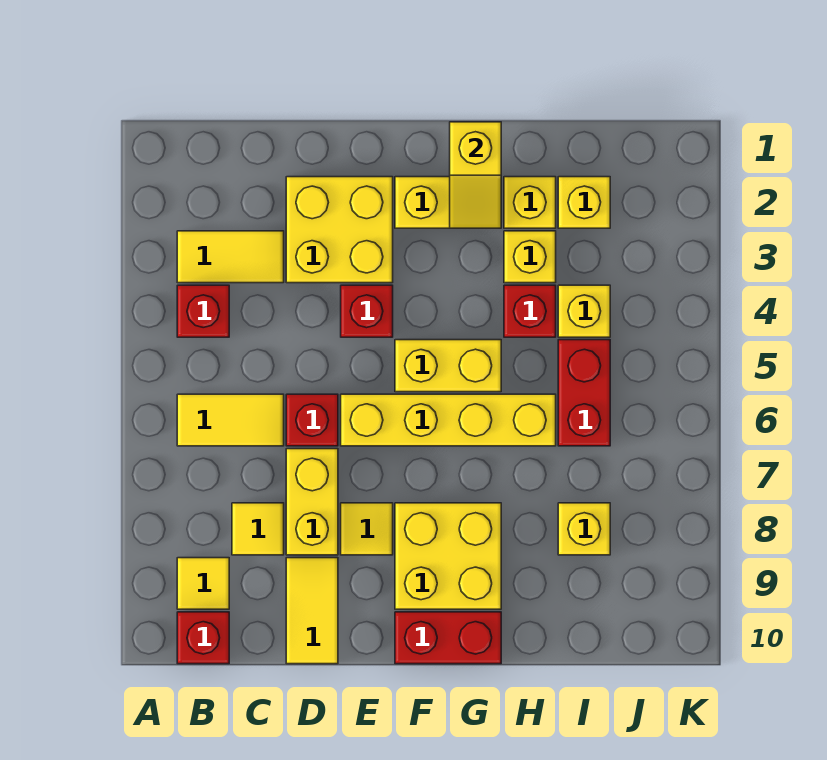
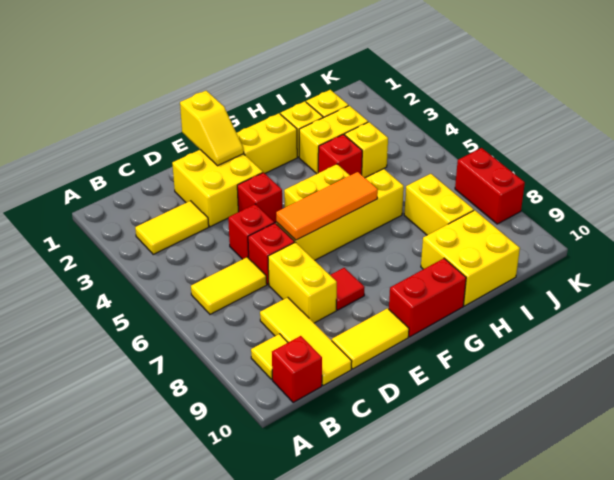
red 1x1 brick [177,285,229,337] -> red 1x1 brick moved to [228,204,274,259]
yellow 1x1 tile [232,503,284,555] -> yellow 1x3 tile [260,297,352,385]
yellow 1x2 tile [286,558,338,664] -> yellow 1x2 tile turned to [332,308,409,369]
none -> orange 1x3 tile [276,172,378,240]
yellow 1x1 tile [341,503,393,555] -> red 1x1 tile [330,268,365,310]
yellow 2x2 brick [395,503,501,609] -> yellow 2x2 brick moved to [421,210,520,306]
yellow 1x2 slope [450,122,501,228] -> yellow 1x2 slope moved to [180,91,244,166]
yellow 1x1 brick [504,231,556,283] -> yellow 1x2 brick [299,106,368,174]
red 1x2 brick [558,340,610,446] -> red 1x2 brick moved to [455,148,525,224]
yellow 1x1 brick [558,503,610,555] -> yellow 1x2 brick [404,174,474,235]

